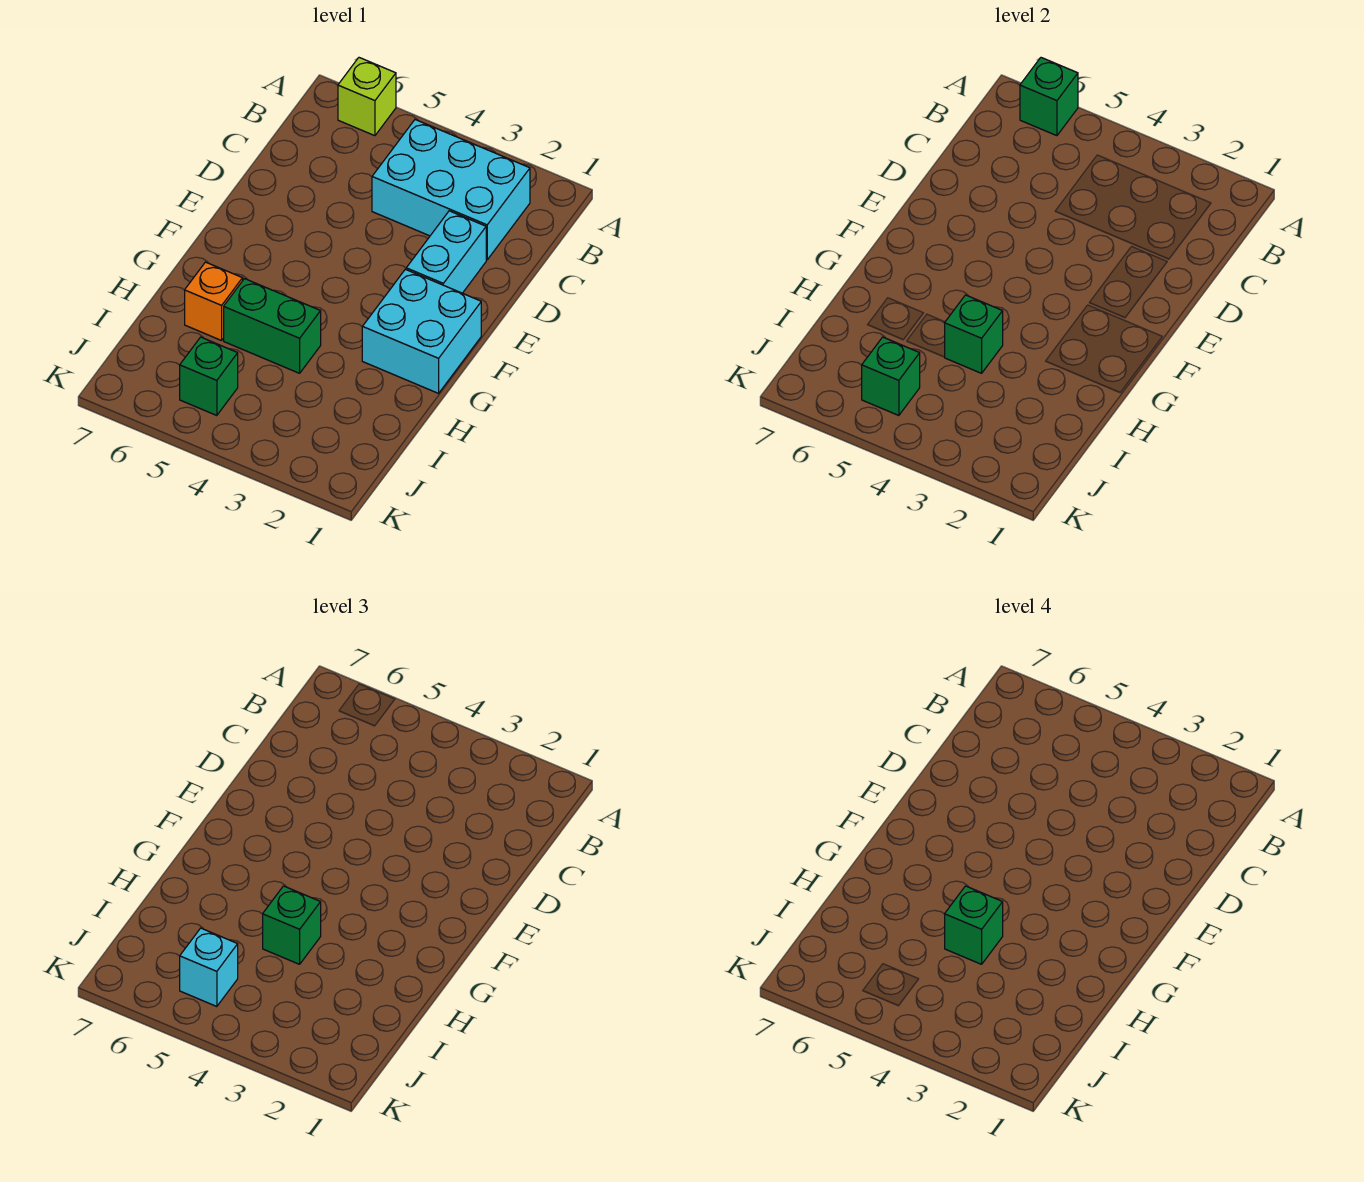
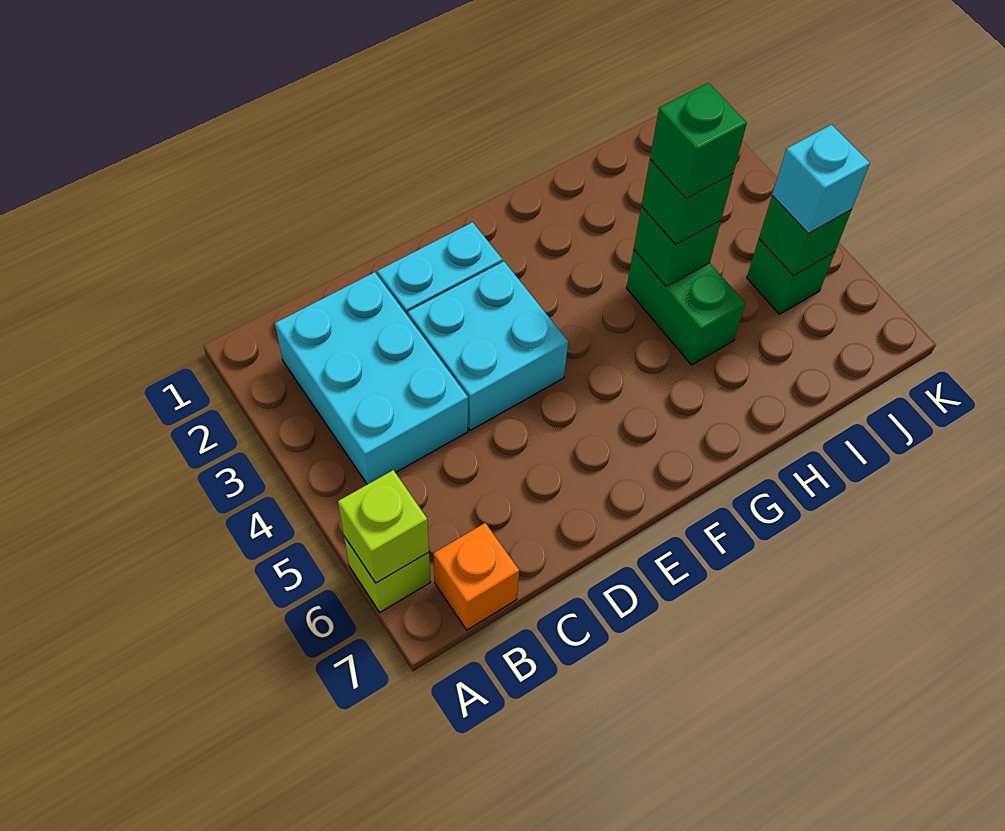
green 1x1 brick [1020,58,1078,136] -> lime 1x1 brick [338,470,429,583]
cyan 2x2 brick [362,269,481,393] -> cyan 2x2 brick moved to [408,261,568,430]
orange 1x1 brick [185,262,243,340] -> orange 1x1 brick moved to [433,523,519,630]

